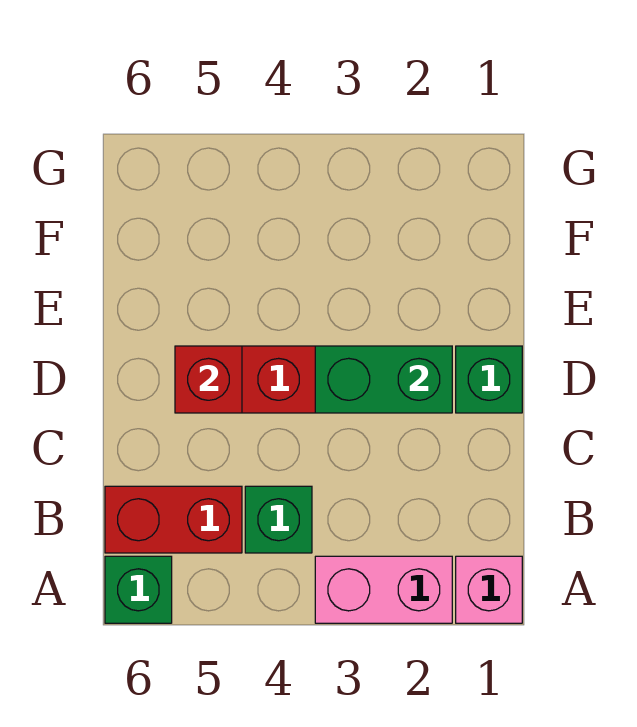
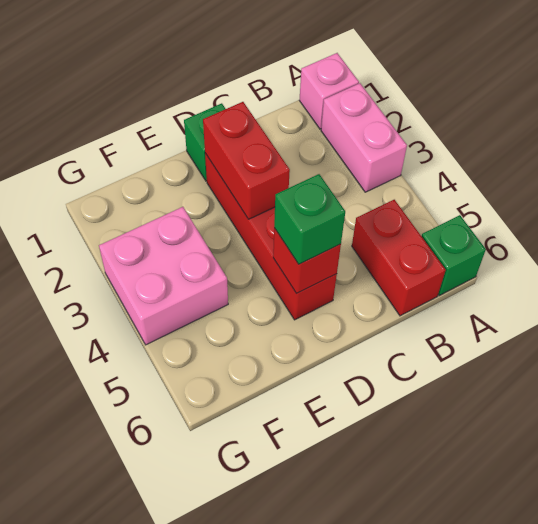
green 1x1 brick [245,486,312,553] -> green 1x1 brick moved to [274,174,345,264]
green 1x2 brick [315,346,452,413] -> red 1x2 brick [203,102,290,219]
none -> pink 2x2 brick [99,207,228,345]

